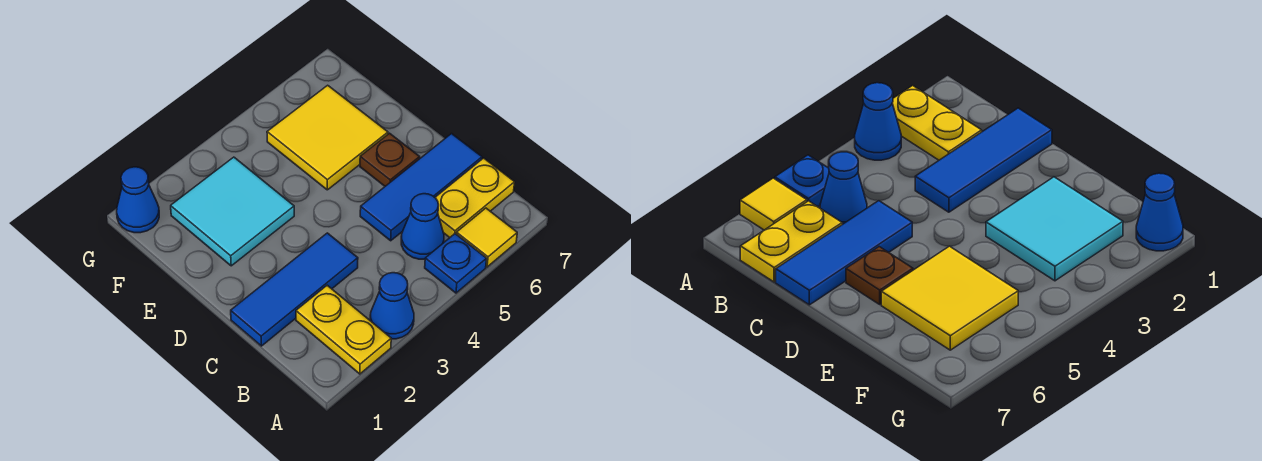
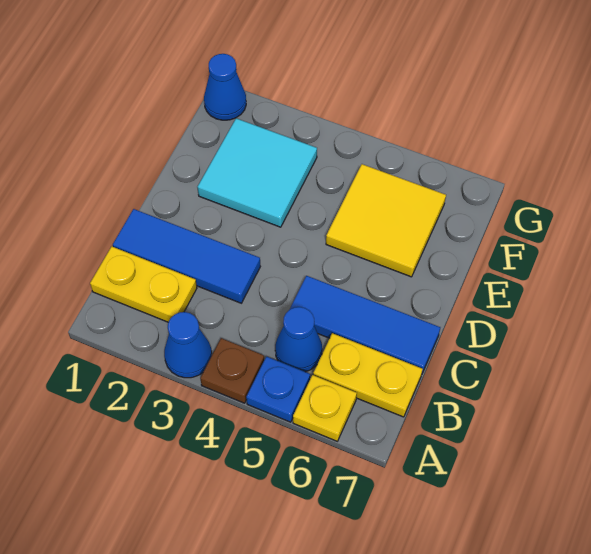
yellow 1x2 plate [296,285,391,374] -> yellow 1x2 plate turned to [90,246,197,322]
yellow 1x1 tile [456,208,517,267] -> yellow 1x1 plate [293,375,357,441]
brown 1x1 plate [360,133,420,186] -> brown 1x1 plate moved to [200,338,264,403]

